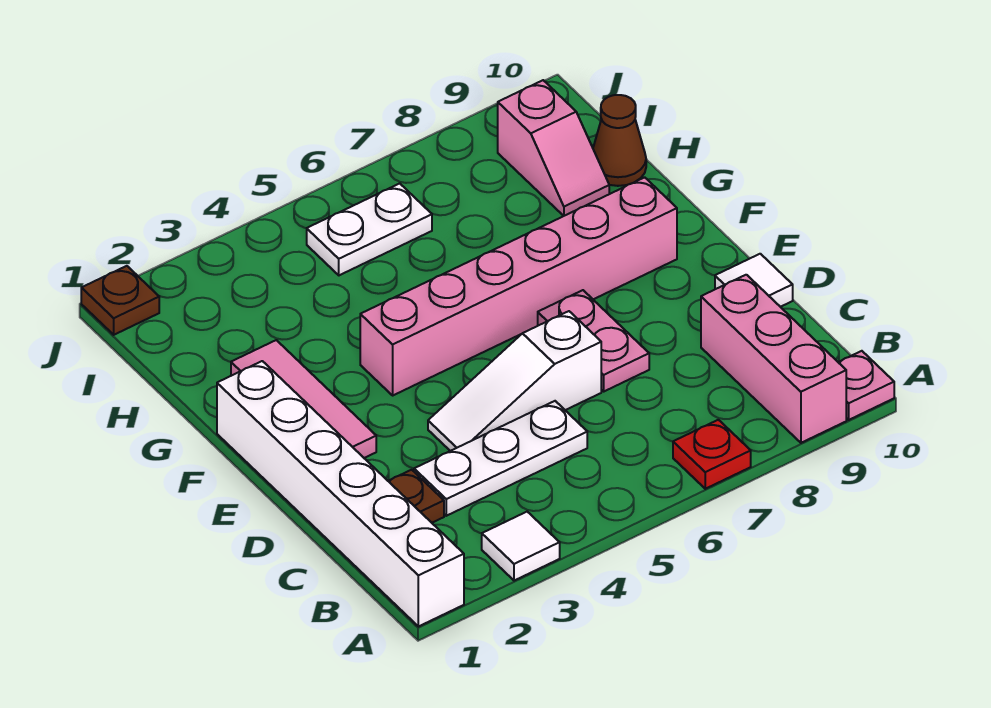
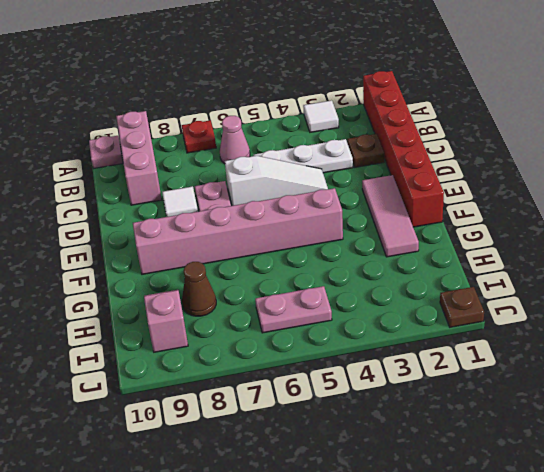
white 1x6 brick [217,361,464,627] -> red 1x6 brick [363,71,444,227]
none -> pink 1x1 cone [220,116,250,164]
white 1x1 tile [715,254,793,307] -> white 1x1 tile moved to [162,186,198,217]
brown 1x1 cone [593,95,646,186] -> brown 1x1 cone moved to [182,262,216,316]
white 1x2 plate [307,184,432,275] -> pink 1x2 plate [255,286,332,333]

